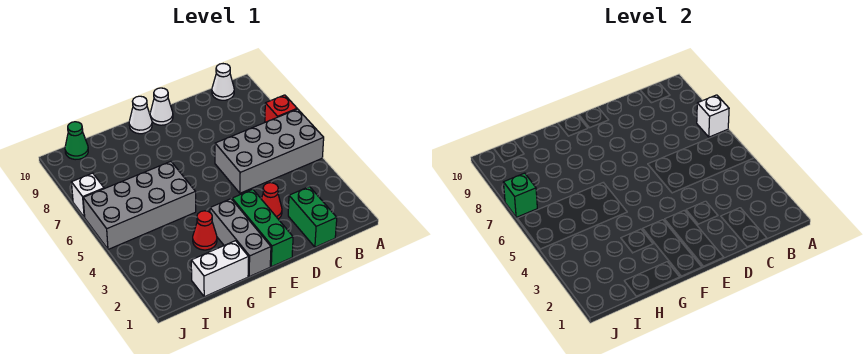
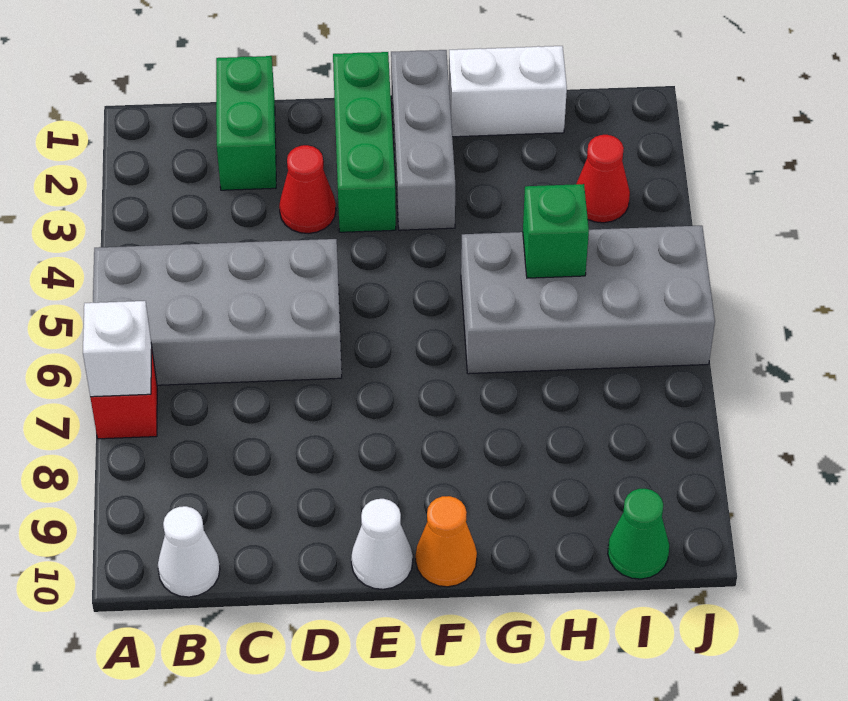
white 1x1 cone [129,96,152,134] -> orange 1x1 cone [416,496,477,587]
red 1x1 cone [193,211,217,250] -> red 1x1 cone moved to [576,135,630,223]
white 1x1 brick [71,173,104,217] -> none
green 1x1 brick [503,173,537,217] -> green 1x1 brick moved to [523,184,589,278]

